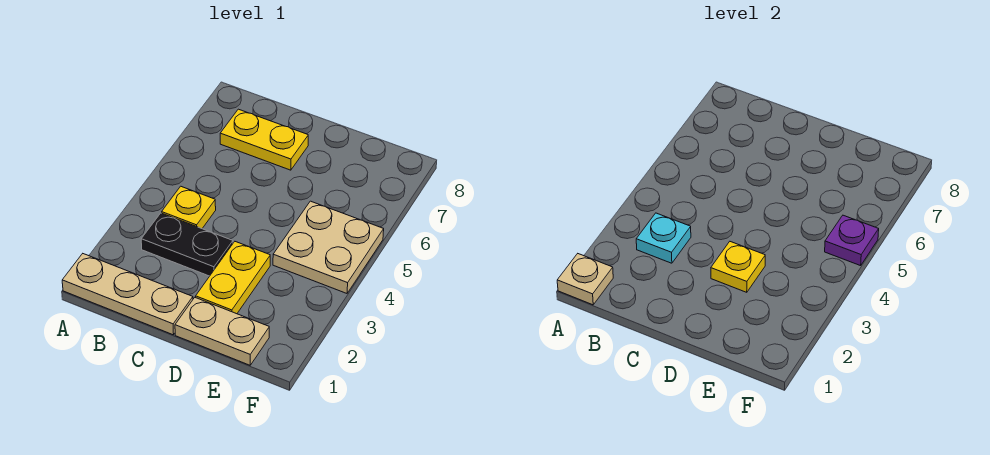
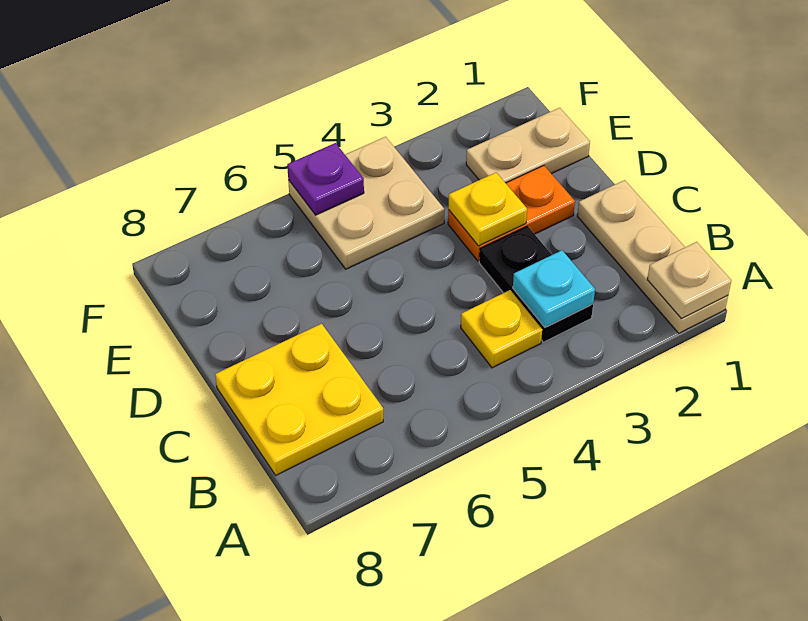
yellow 1x2 plate [220,109,308,170] -> yellow 2x2 plate [215,324,383,475]
tan 1x2 plate [175,297,269,365] -> tan 1x2 plate turned to [466,108,590,183]
yellow 1x2 plate [196,242,270,314] -> orange 1x2 plate [448,166,575,261]

